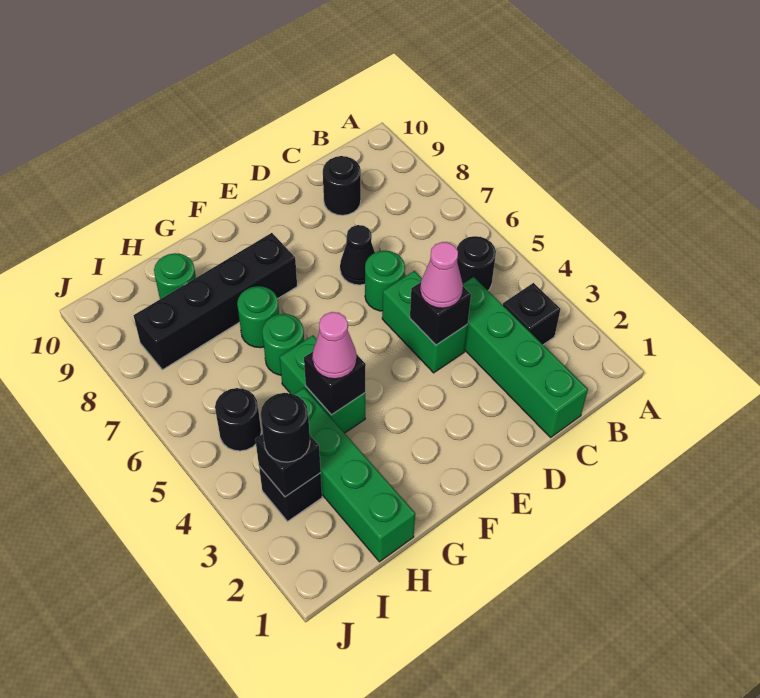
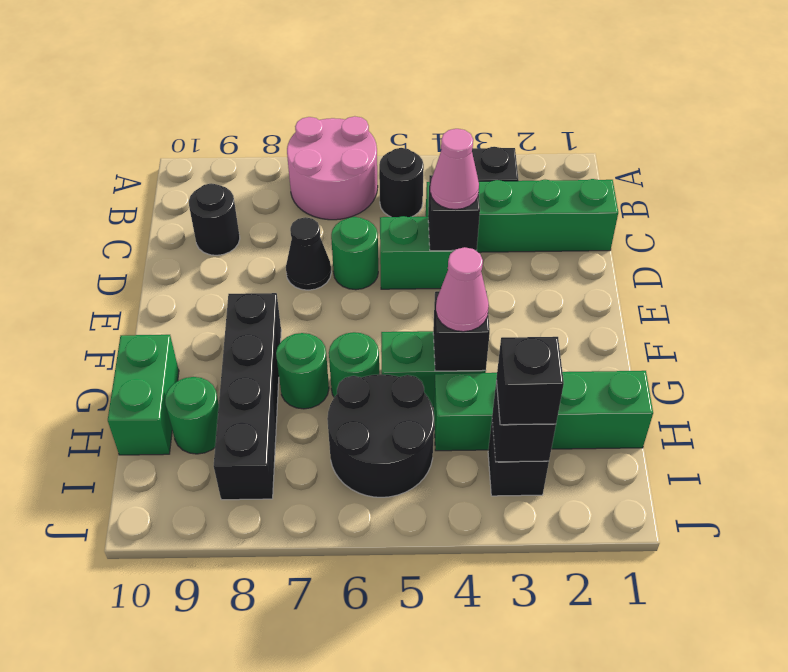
none -> pink 2x2 round brick [287,116,378,220]
none -> green 1x2 brick [108,335,179,455]
black 1x1 round brick [261,393,310,462] -> black 1x1 brick [496,337,564,425]
black 1x1 round brick [215,388,261,451] -> black 2x2 round brick [327,374,434,497]

